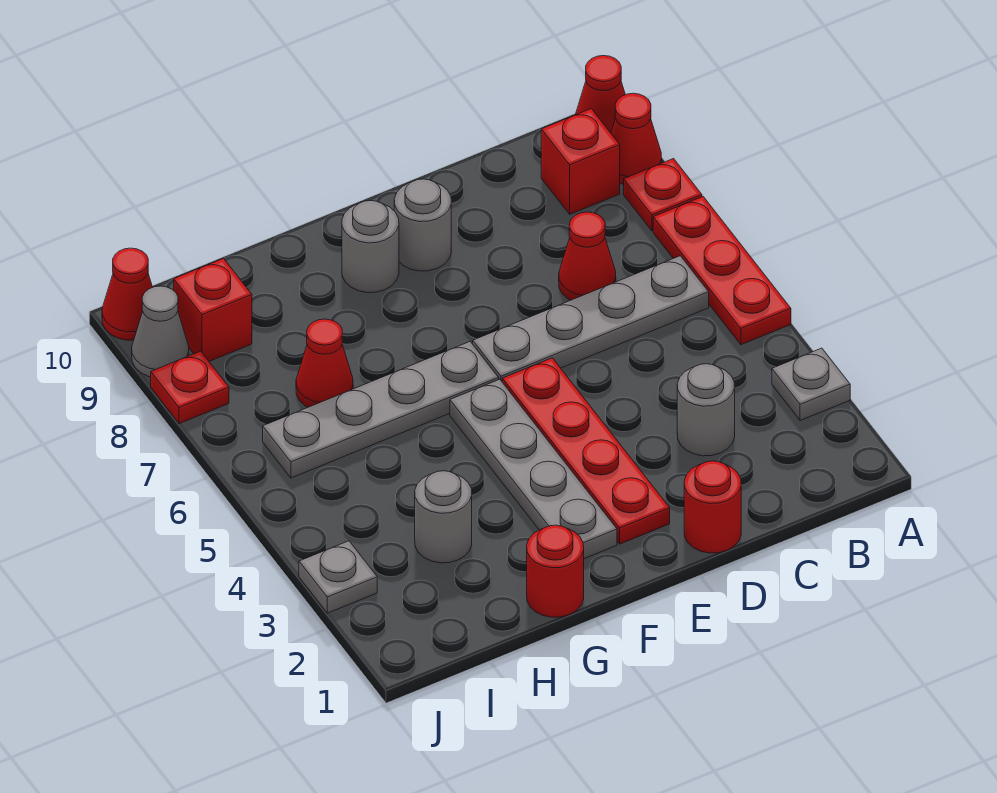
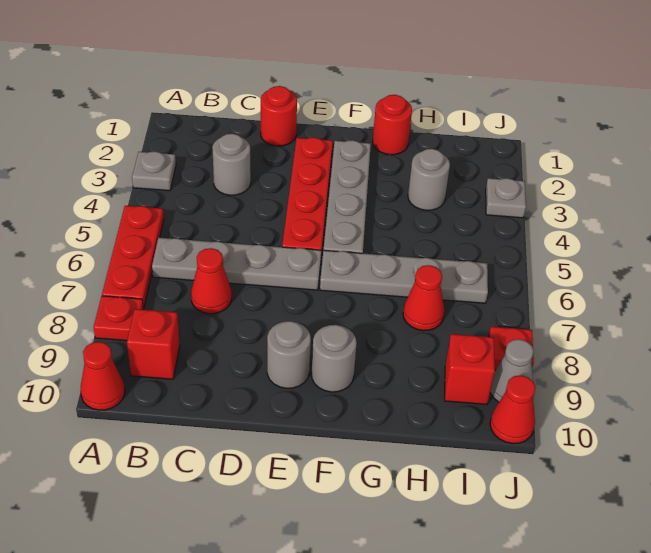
red 1x1 cone [611,93,662,184] -> none

